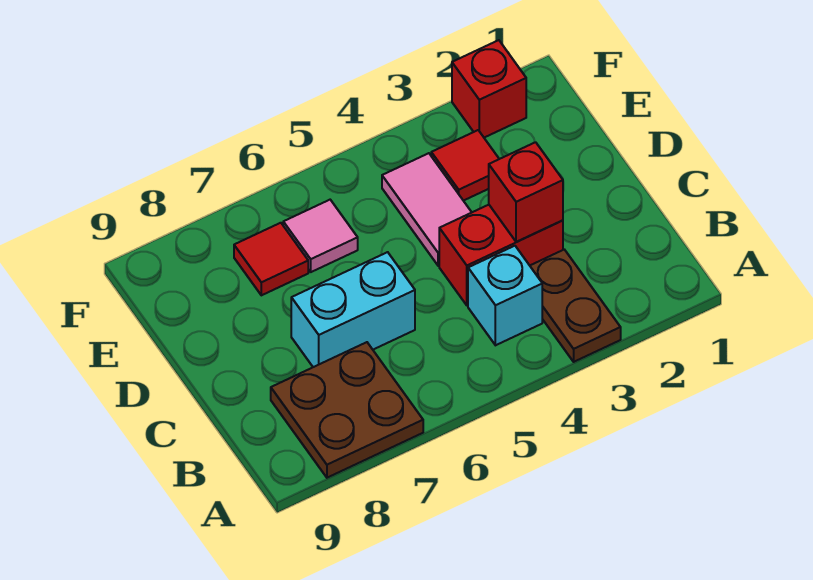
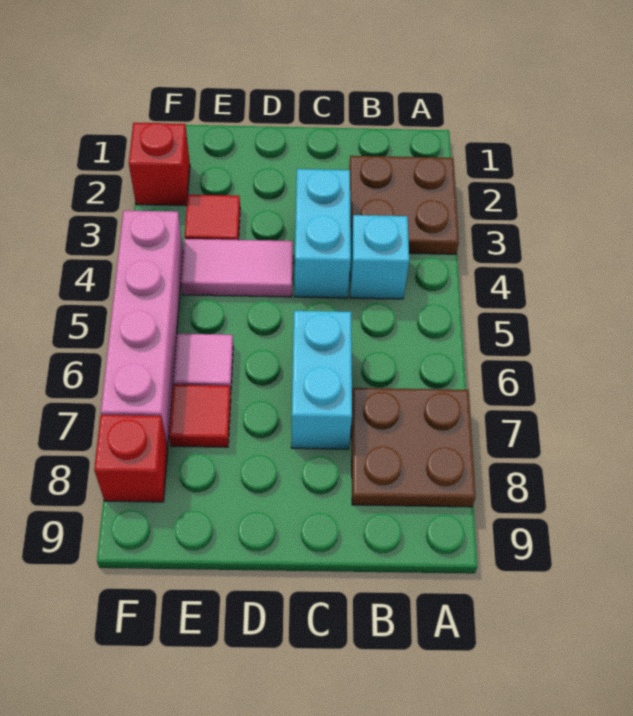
brown 1x2 plate [530,250,621,362] -> brown 2x2 plate [349,156,459,254]
red 1x2 brick [439,205,563,305] -> cyan 1x2 brick [294,169,351,298]
red 1x1 brick [489,142,563,242] -> red 1x1 brick moved to [94,415,168,502]
none -> pink 1x4 brick [101,211,183,446]

